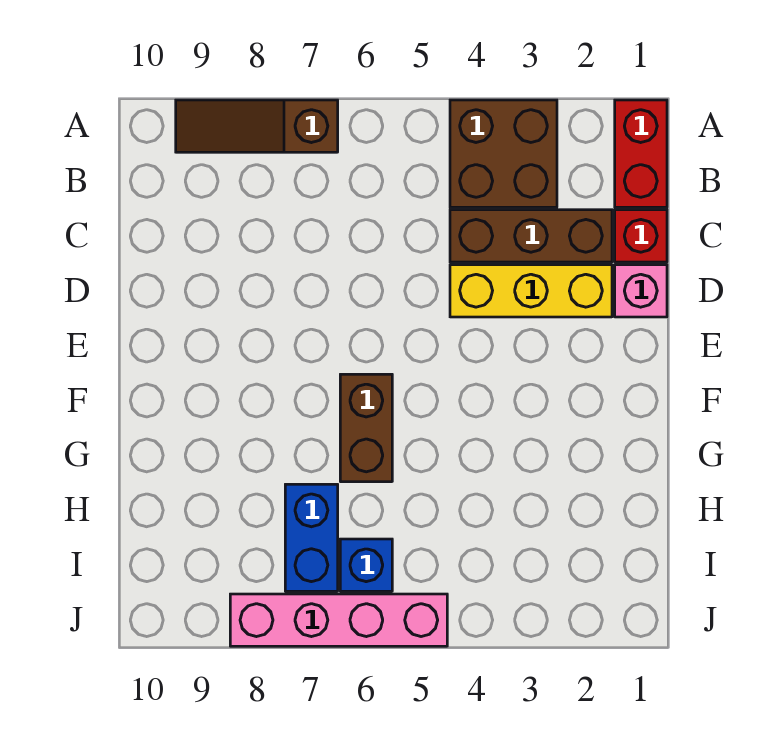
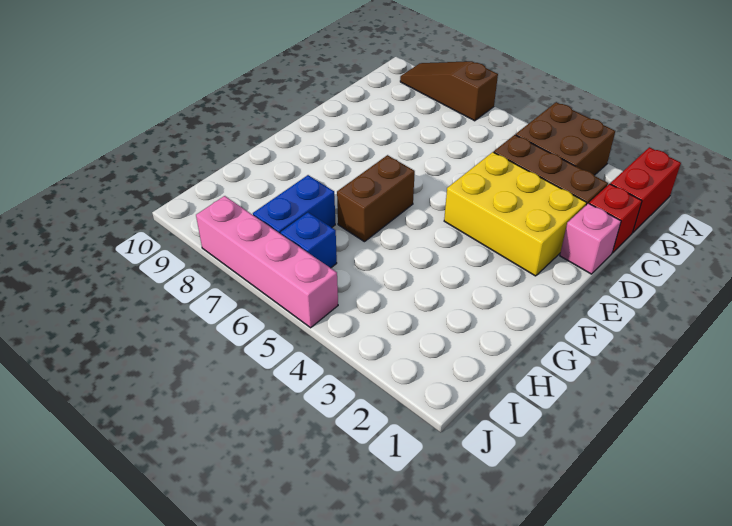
yellow 1x3 brick [450,265,612,317] -> yellow 2x3 brick [444,152,587,276]

